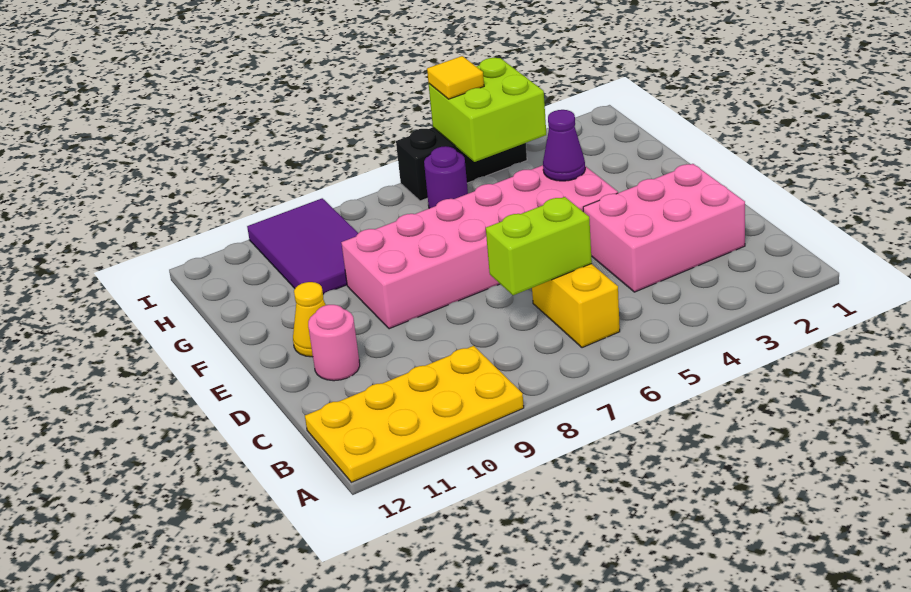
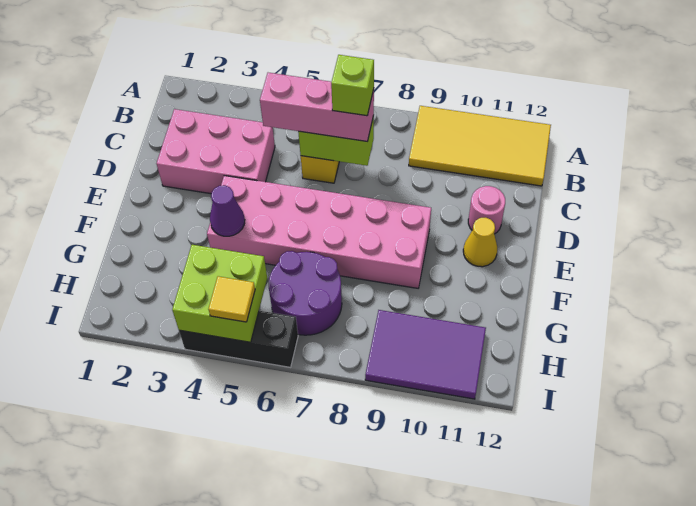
yellow 2x4 plate [305,346,524,482] -> yellow 2x4 tile [409,106,551,186]
none -> pink 1x3 brick [260,73,374,142]
none -> lime 1x1 brick [331,55,374,116]
purple 2x3 tile [247,198,358,294] -> purple 2x3 tile turned to [365,310,486,399]
purple 1x1 round brick [424,146,468,208] -> purple 2x2 round brick [269,251,342,335]

